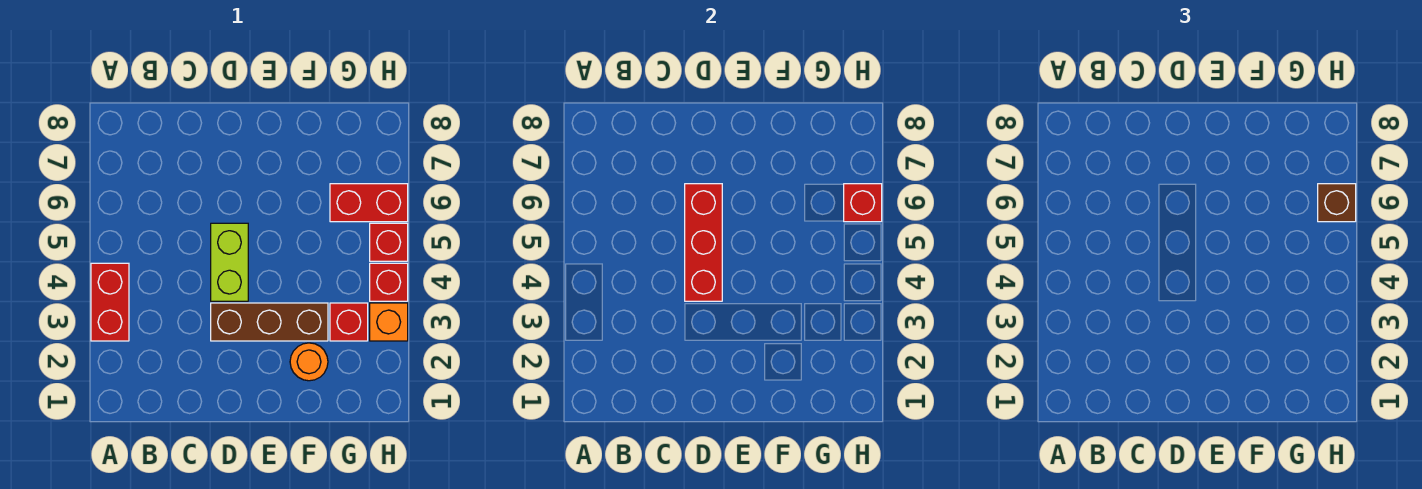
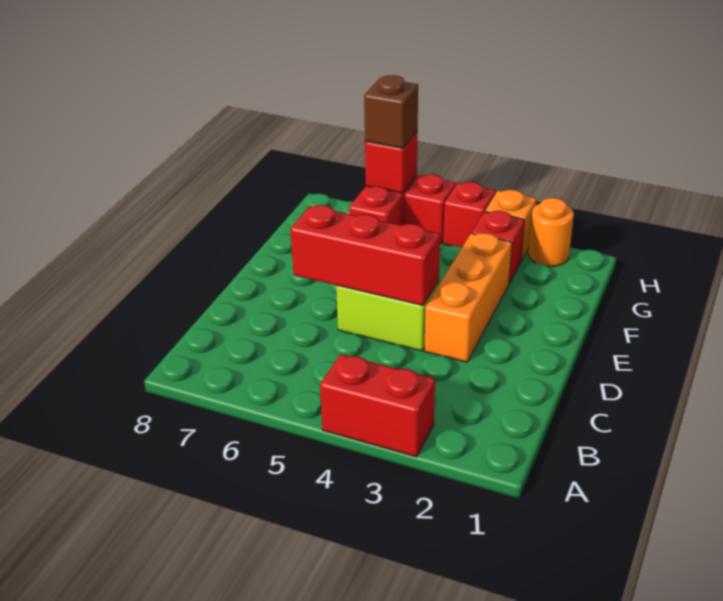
brown 1x3 brick [211,303,328,341] -> orange 1x3 brick [424,233,512,362]
orange 1x1 round brick [290,343,328,381] -> orange 1x1 round brick moved to [528,198,574,267]

